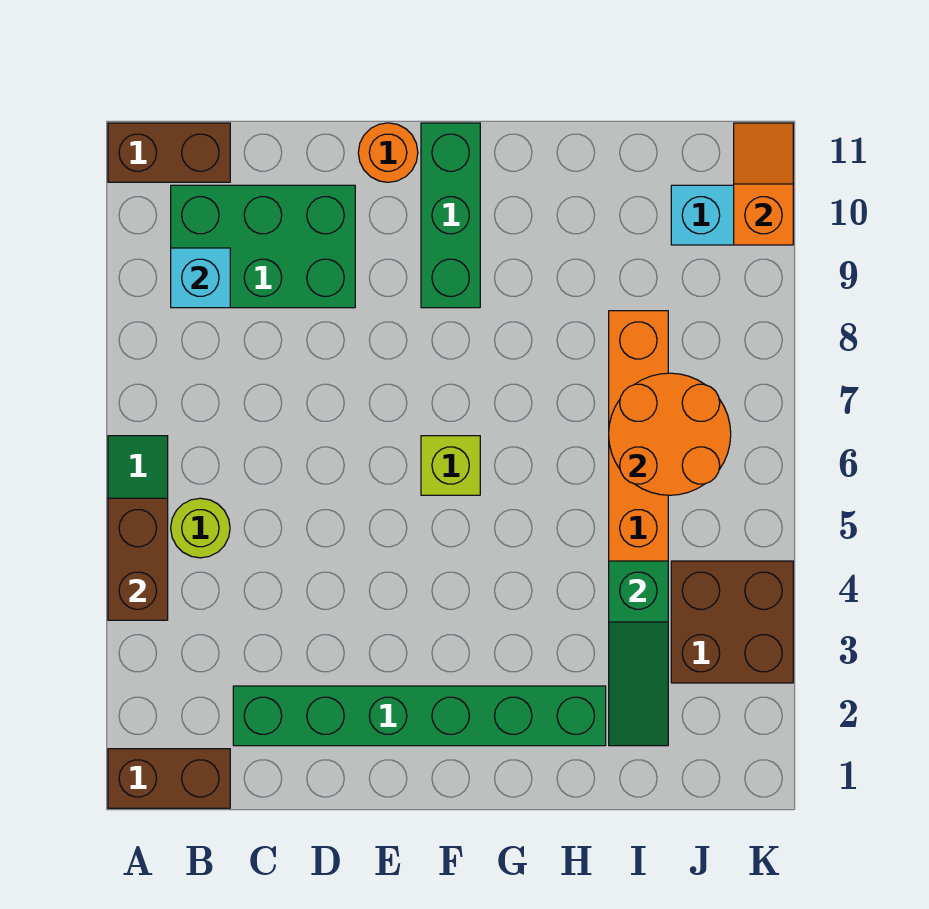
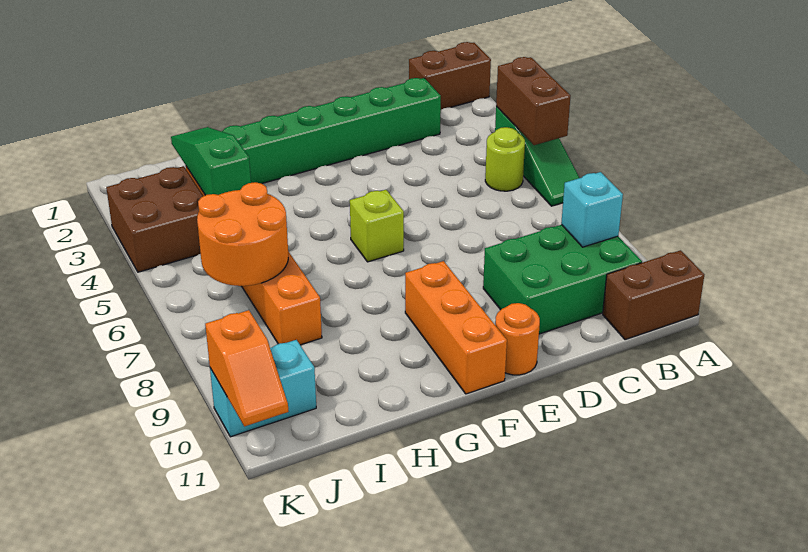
green 1x3 brick [421,123,480,308] -> orange 1x3 brick [405,261,507,394]

